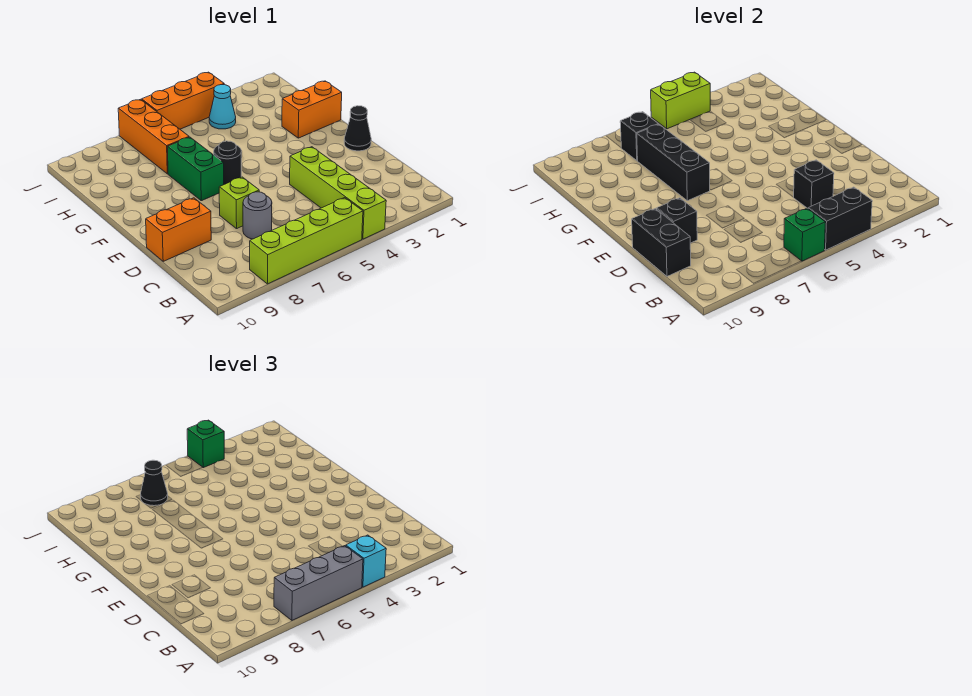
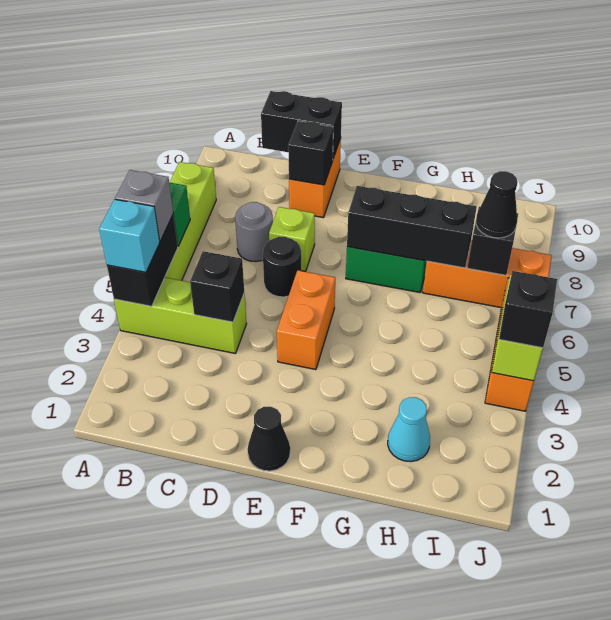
lime 1x4 brick [290,147,386,239] -> lime 1x3 brick [114,277,247,354]
grey 1x3 brick [274,546,363,620] -> grey 1x1 brick [115,170,173,241]
black 1x1 round brick [214,141,241,184] -> black 1x1 round brick moved to [263,237,301,297]
orange 1x2 brick [282,81,342,138] -> orange 1x2 brick moved to [277,270,335,370]
cyan 1x1 cone [209,85,236,129] -> cyan 1x1 cone moved to [388,397,430,462]
green 1x1 brick [187,420,224,468] -> black 1x1 brick [499,271,557,348]

